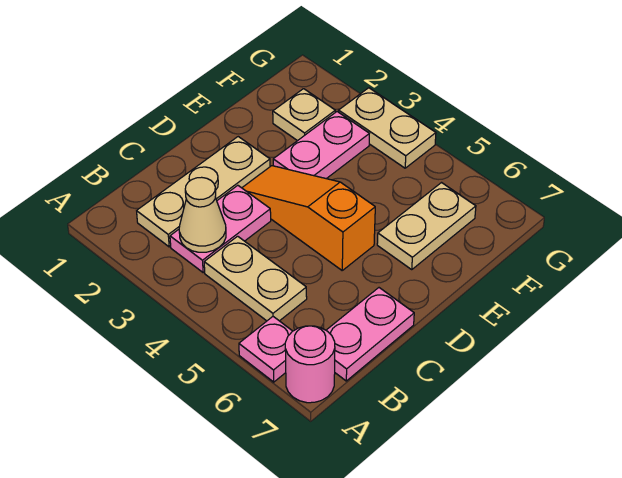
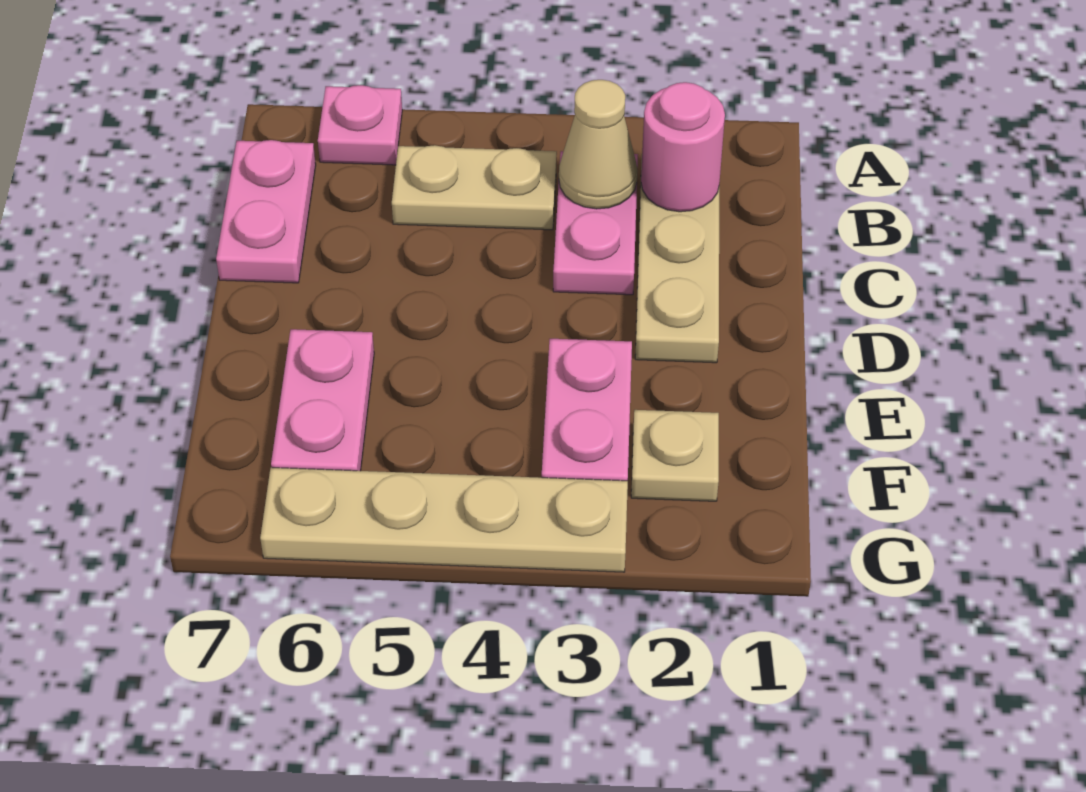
pink 1x1 round brick [285,326,335,403] -> pink 1x1 round brick moved to [641,82,725,212]
orange 1x3 slope [242,166,375,270] -> none
tan 1x2 plate [377,183,476,269] -> pink 1x2 plate [271,329,374,471]
tan 1x2 plate [339,88,436,168] -> tan 1x4 plate [260,468,628,572]

